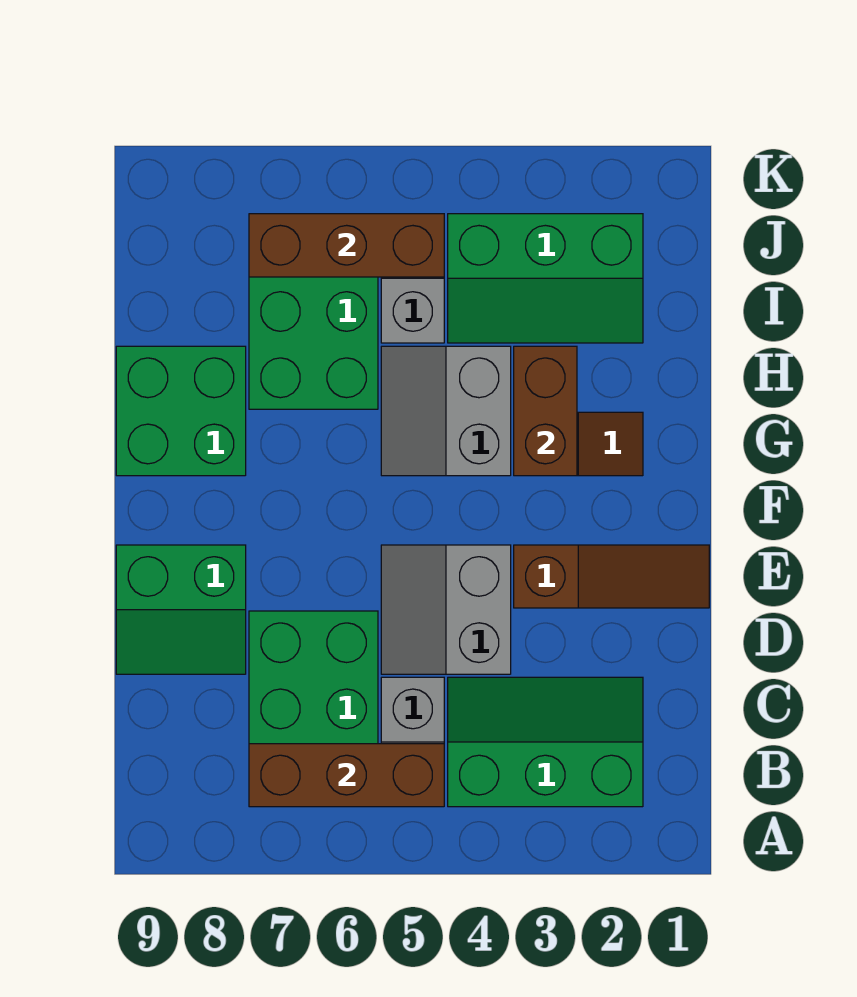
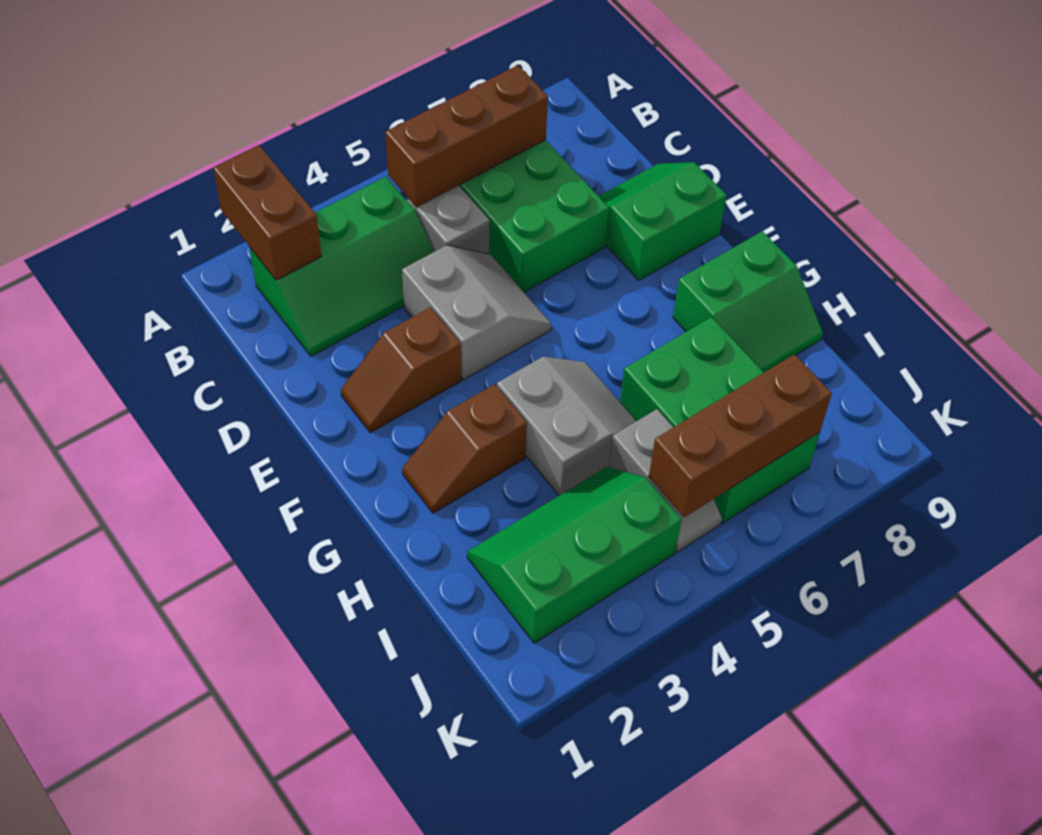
brown 1x3 slope [514,545,709,608] -> brown 1x2 slope [341,307,461,433]
brown 1x2 brick [514,346,577,476] -> brown 1x2 brick moved to [213,145,321,280]
green 2x2 brick [116,346,246,476] -> green 2x2 slope [673,231,823,372]

